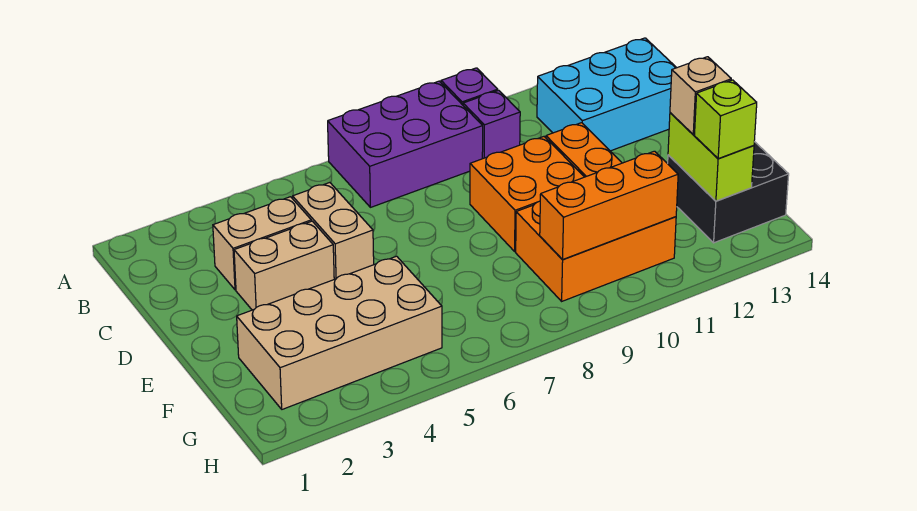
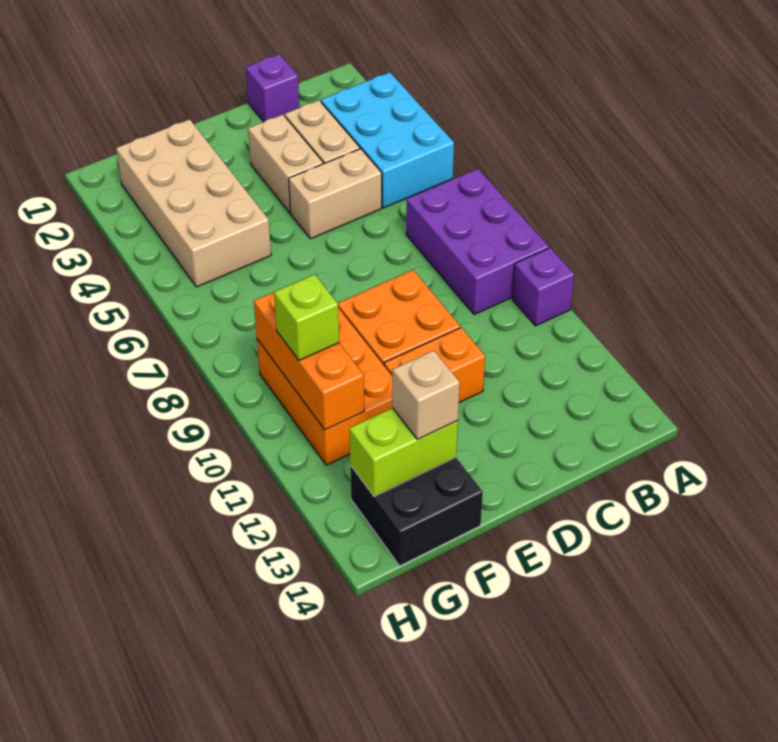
purple 1x1 brick [463,90,520,159] -> purple 1x1 brick moved to [246,54,300,122]
cyan 2x3 brick [537,38,676,151] -> cyan 2x3 brick moved to [321,72,454,208]
lime 1x1 brick [694,80,757,159] -> lime 1x1 brick moved to [274,274,339,360]

